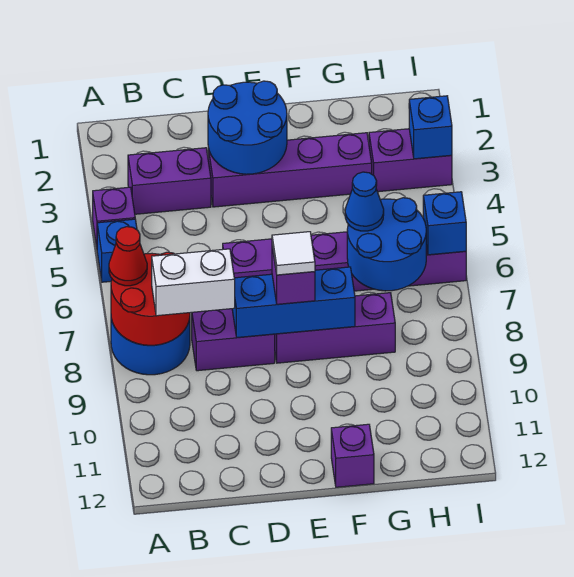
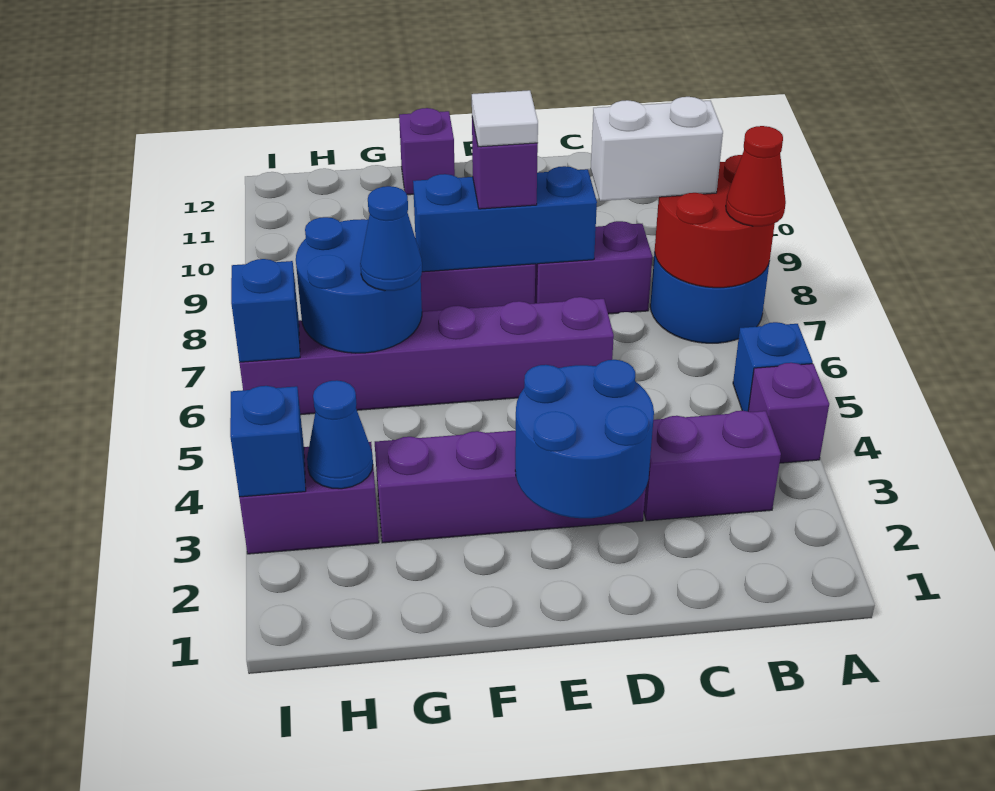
none -> blue 1x1 cone [307,380,373,489]

